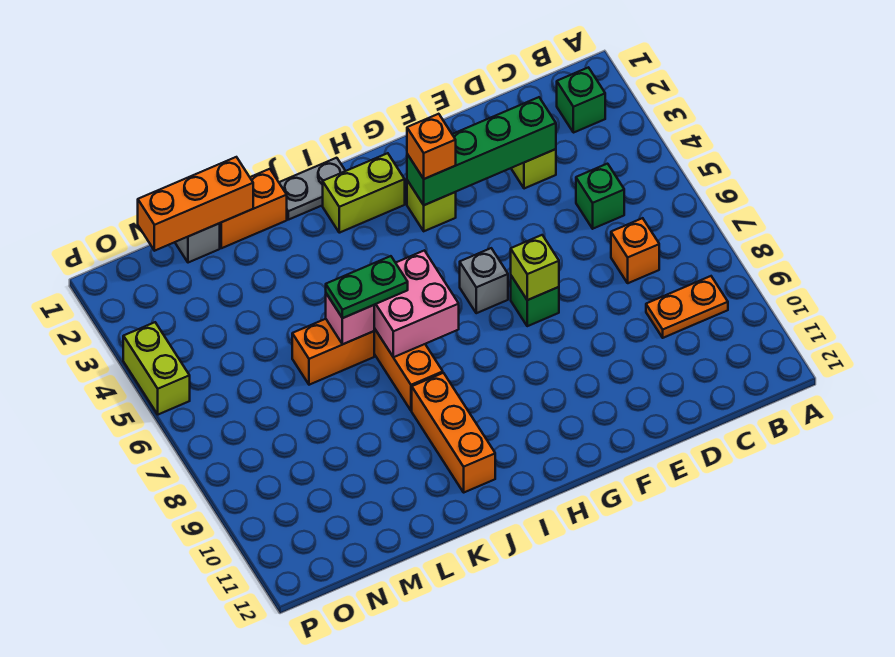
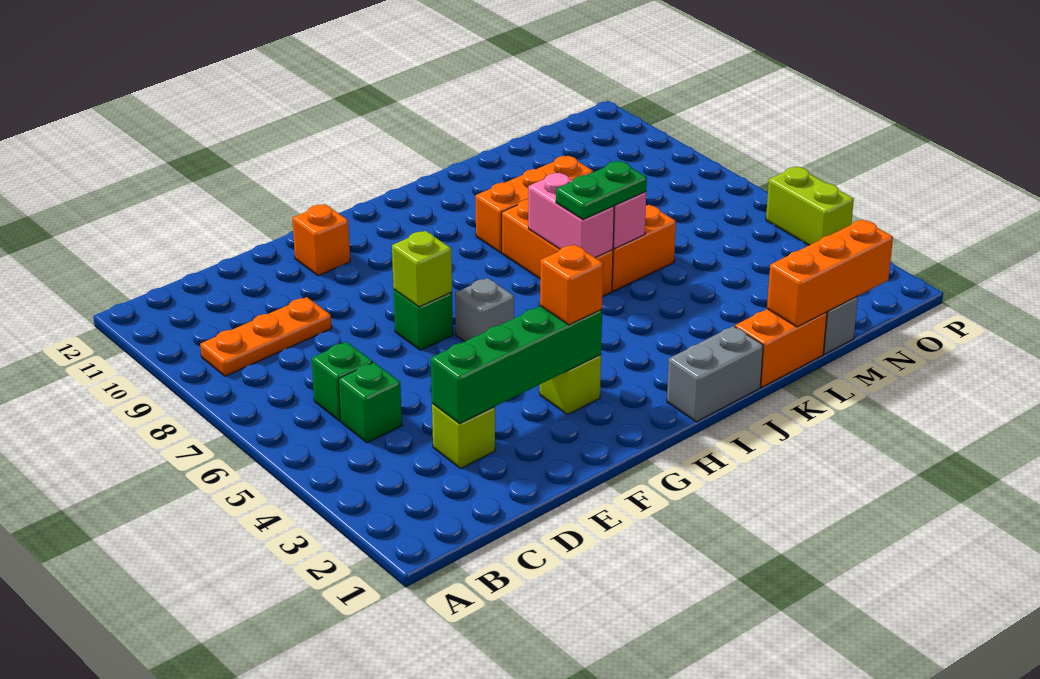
green 1x1 brick [557,67,605,133] -> green 1x1 brick moved to [312,342,373,421]
orange 1x2 plate [646,276,728,338] -> orange 1x3 plate [200,297,332,376]
orange 1x1 brick [611,218,659,283] -> orange 1x1 brick moved to [292,204,350,276]
lime 1x2 brick [323,153,405,233] -> none
grey 1x2 plate [279,158,345,220] -> grey 1x2 brick [667,326,763,422]
pink 2x2 brick [374,250,459,357] -> pink 1x2 brick [528,173,614,258]
orange 1x3 brick [412,373,495,492] -> orange 1x3 brick turned to [475,156,593,253]

